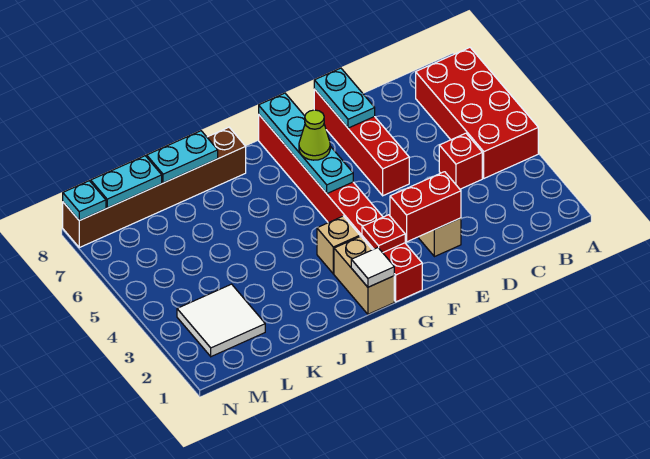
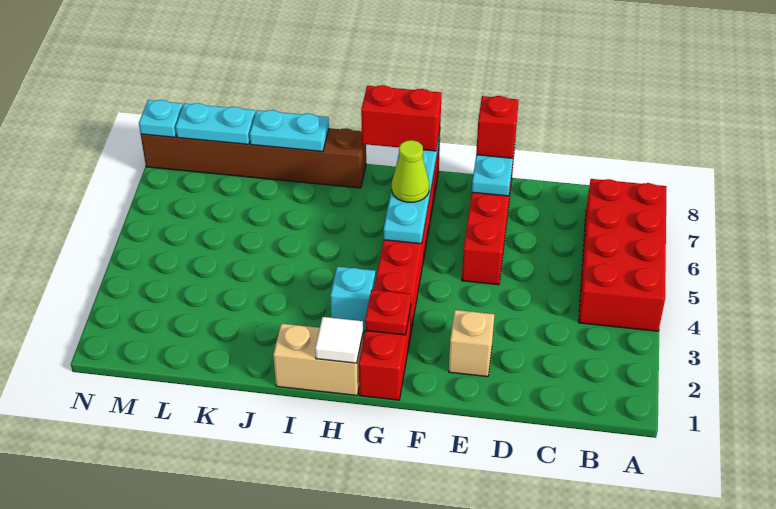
red 1x1 brick [439,133,482,189] -> red 1x1 brick moved to [476,96,519,158]
red 1x2 brick [390,172,461,242] -> red 1x2 brick moved to [361,85,441,151]
tan 1x2 brick [334,236,394,314] -> tan 1x2 brick turned to [273,324,363,395]
tan 1x1 brick [317,216,360,274] -> cyan 1x1 brick [330,267,376,331]
white 2x2 tile [177,284,265,357] -> none

